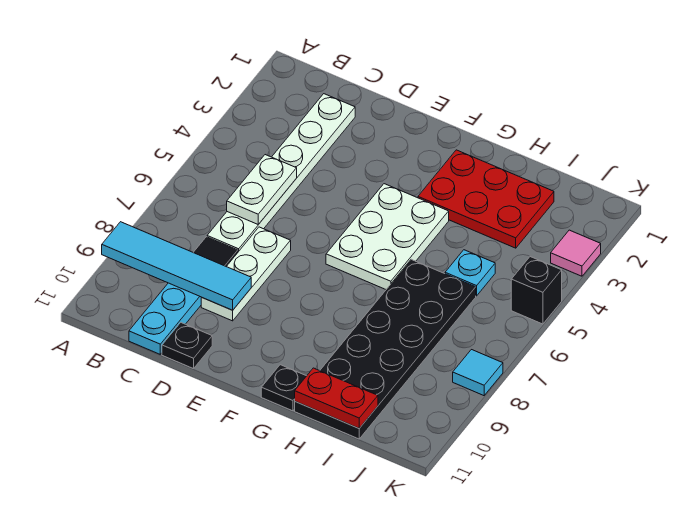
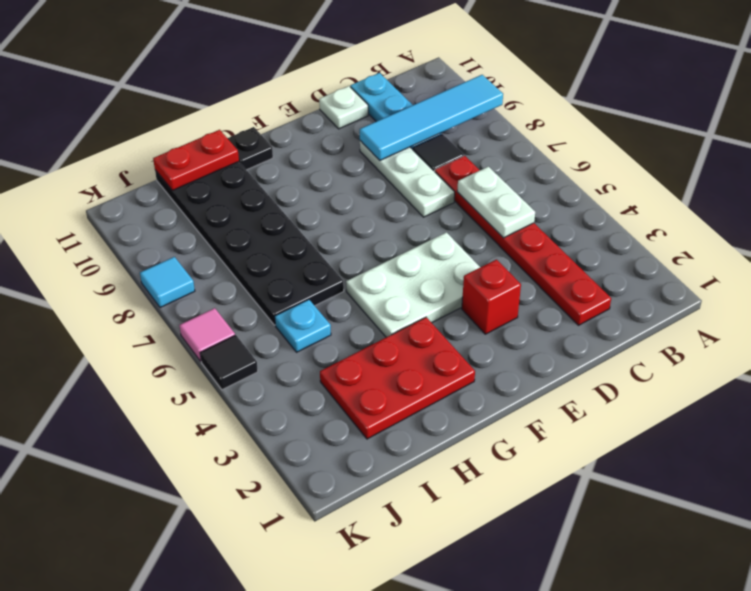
white 1x6 plate [207,94,355,252] -> red 1x6 plate [435,156,611,325]
black 1x1 plate [162,323,212,369] -> white 1x1 plate [319,86,368,129]
none -> red 1x1 brick [462,260,521,334]
white 2x3 plate [326,184,449,289] -> white 2x3 plate turned to [346,232,480,337]
pink 1x1 tile [551,230,601,276] -> pink 1x1 tile moved to [179,308,235,361]
black 1x1 brick [511,257,562,324] -> black 1x1 tile [200,335,258,390]

